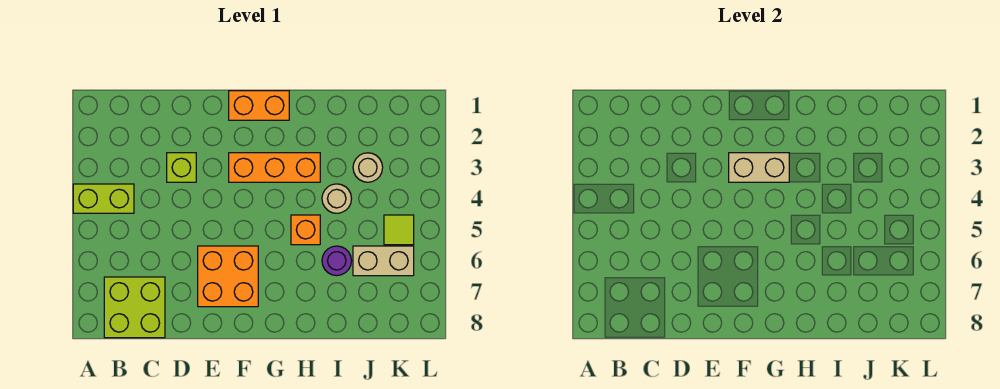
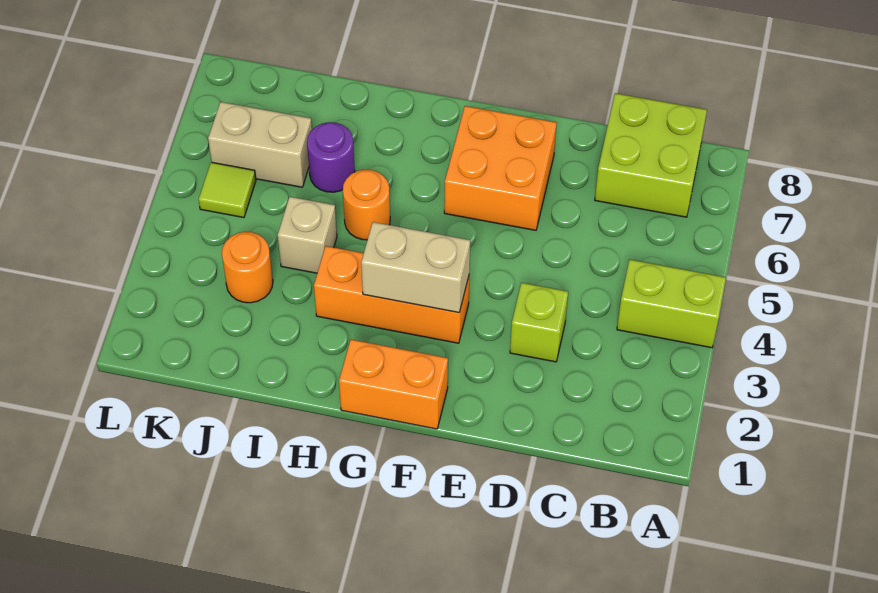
orange 1x1 brick [291,215,320,245] -> orange 1x1 round brick [343,170,390,240]
tan 1x1 round brick [322,184,352,213] -> tan 1x1 brick [278,197,337,273]
tan 1x1 round brick [353,153,383,182] -> orange 1x1 round brick [222,232,273,303]

